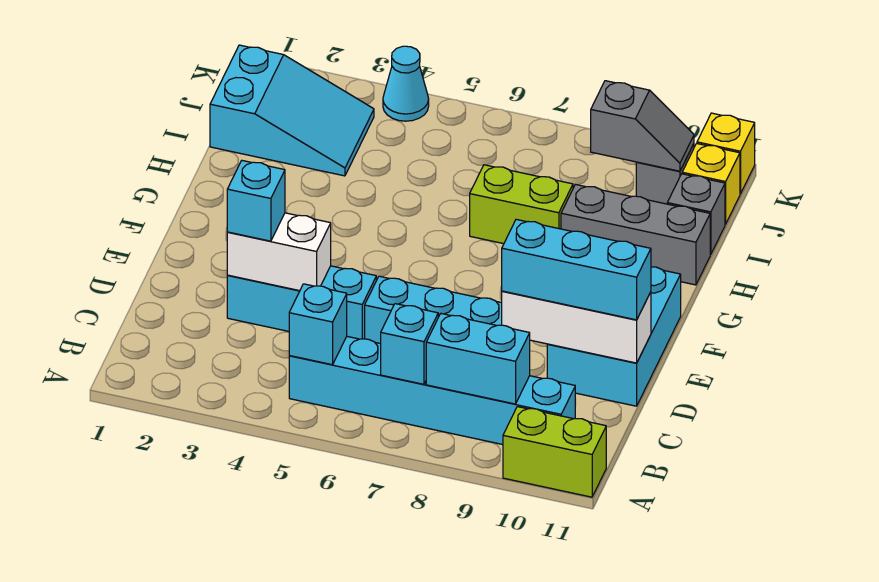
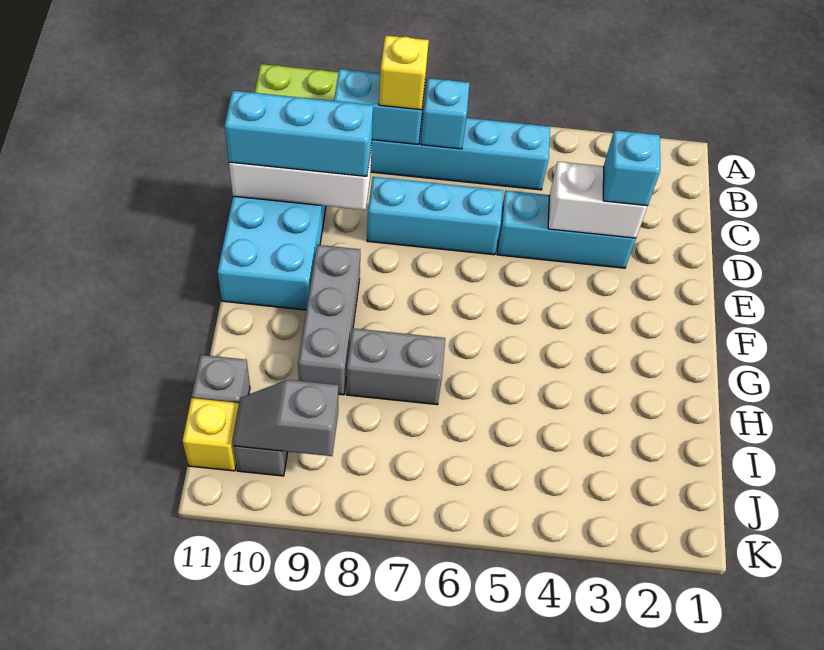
cyan 1x1 brick [289,284,347,365] -> none
lime 1x2 brick [470,165,573,244] -> grey 1x2 brick [346,328,445,405]
grey 1x3 brick [561,184,710,285] -> grey 1x3 brick turned to [298,245,360,395]
cyan 2x3 slope [210,45,374,176] -> none
cyan 1x1 cone [383,46,429,121] -> none
yellow 1x1 brick [697,113,755,194] -> yellow 1x1 brick moved to [379,35,429,110]

